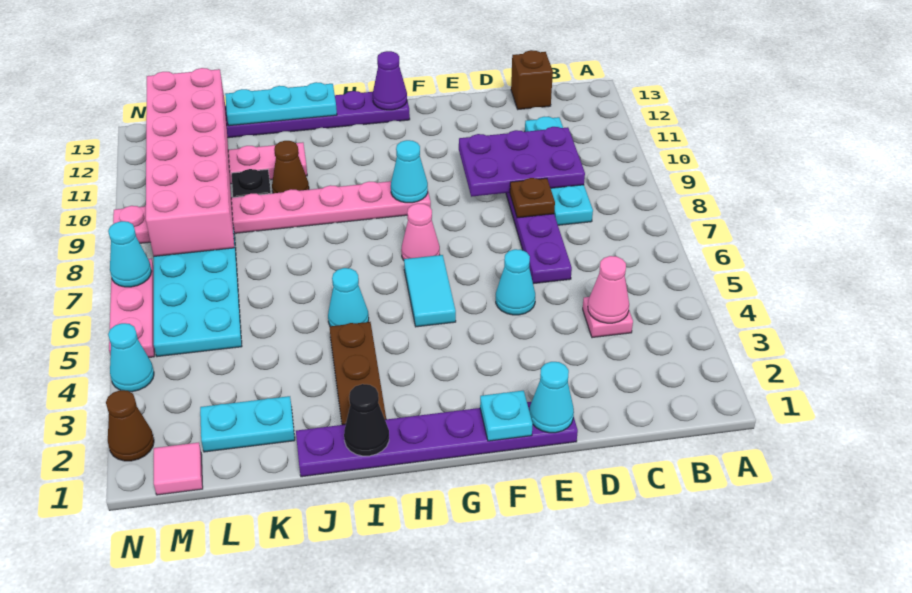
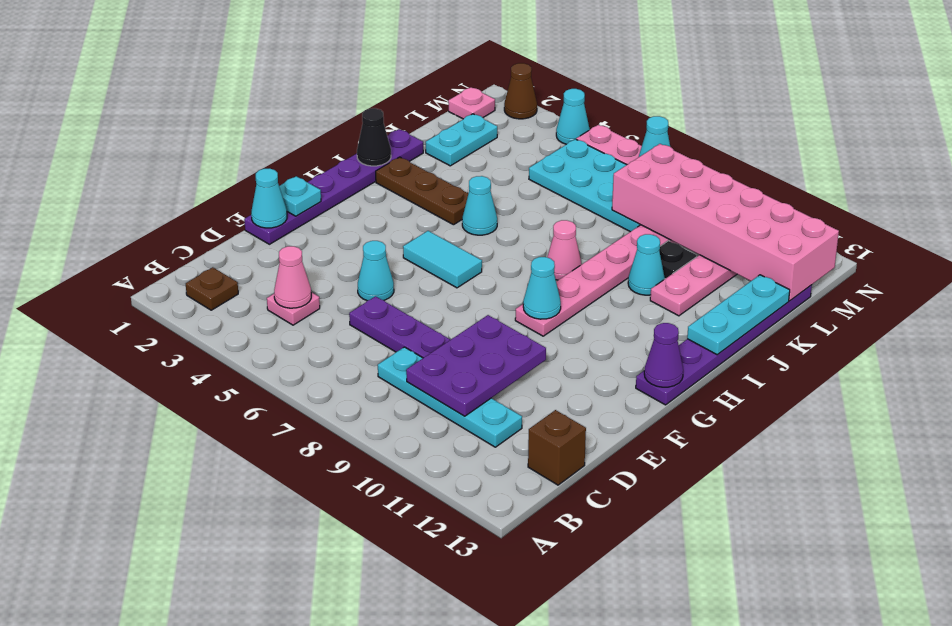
brown 1x1 plate [510,178,555,218] -> brown 1x1 plate moved to [186,267,238,310]
pink 1x1 cone [401,203,440,260] -> pink 1x1 cone moved to [547,220,582,280]
brown 1x1 cone [272,141,309,193] -> cyan 1x1 cone [628,234,665,295]
pink 1x1 tile [154,442,203,495] -> pink 1x1 plate [448,87,495,119]

